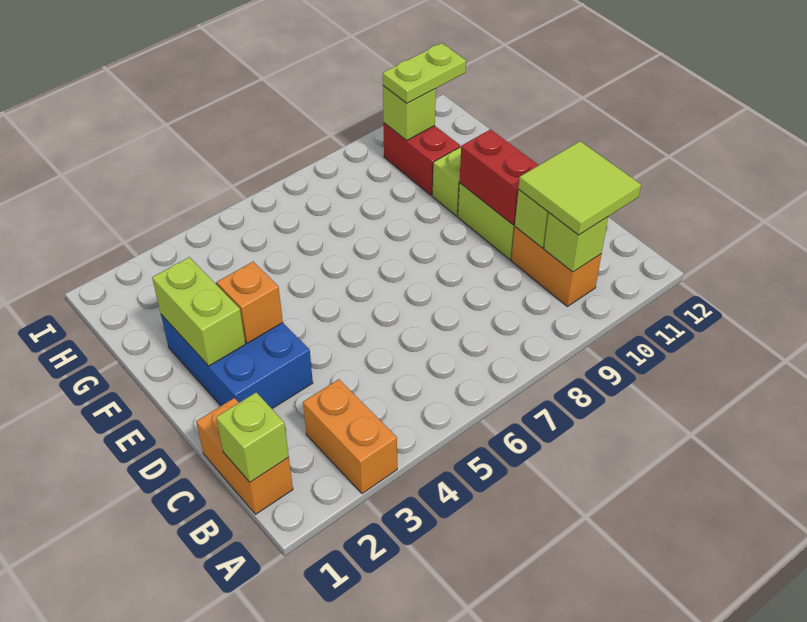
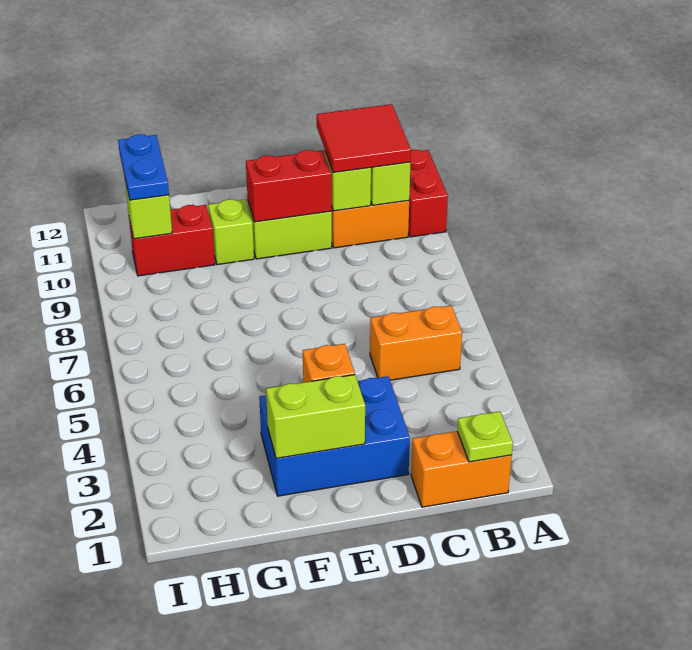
orange 1x2 brick [303,379,397,494] -> orange 1x2 brick moved to [370,306,462,380]
none -> red 1x2 brick [408,150,448,237]
lime 1x1 brick [216,392,289,482] -> lime 1x1 plate [457,412,513,462]
lime 2x2 tile [519,141,641,235] -> red 2x2 tile [317,104,411,173]
lime 1x2 plate [383,43,466,103] -> blue 1x2 plate [118,135,169,200]

